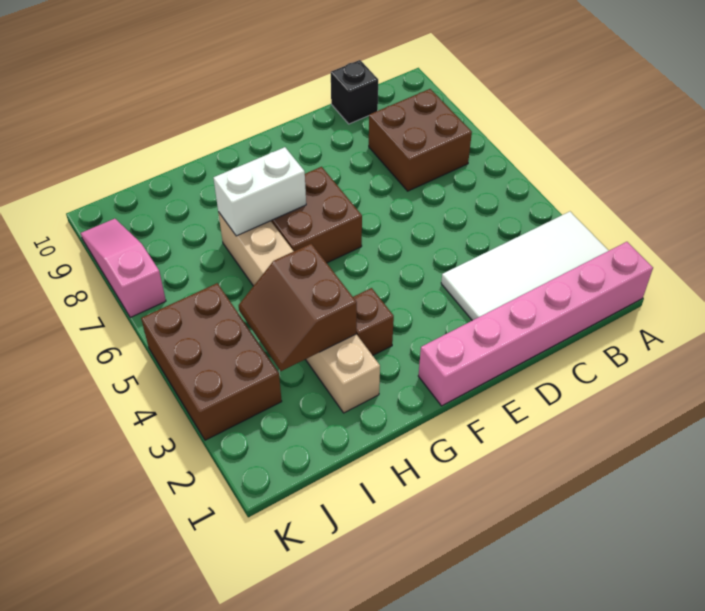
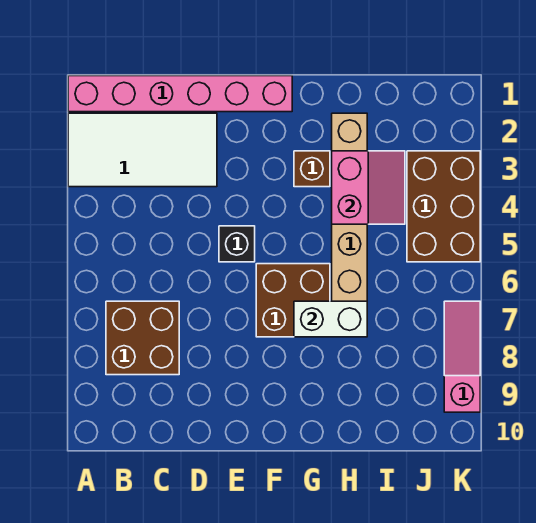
black 1x1 brick [331,60,378,124] -> black 1x1 brick moved to [219,226,255,262]
brown 2x2 slope [239,244,357,371] -> pink 2x2 slope [332,151,405,224]
pink 1x3 slope [81,219,166,317] -> pink 1x3 slope turned to [444,301,480,412]

